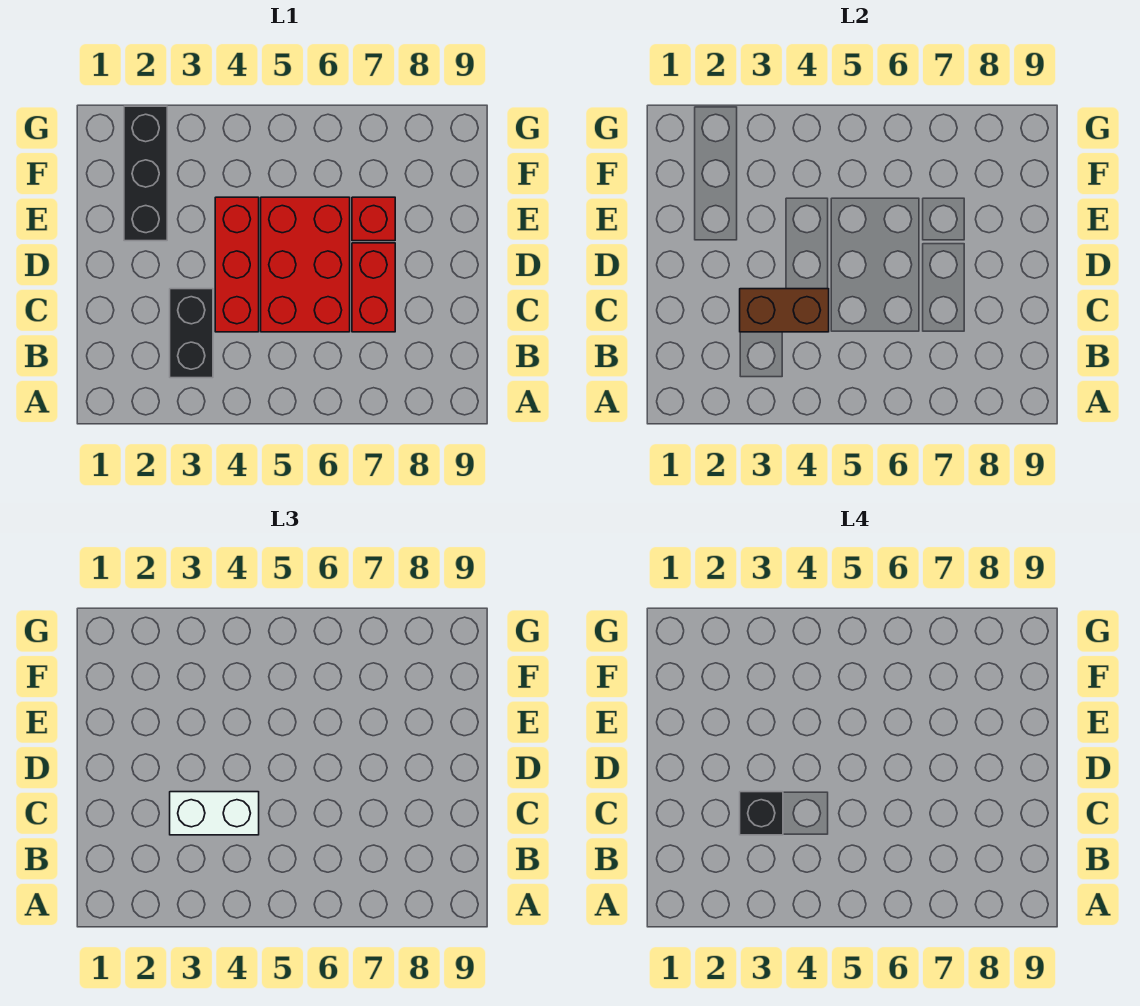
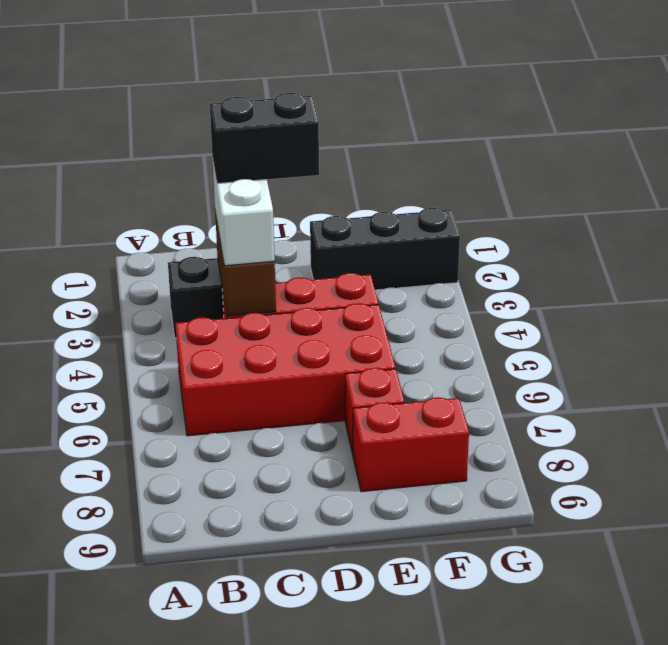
black 1x1 brick [740,792,783,835] -> black 1x2 brick [210,93,319,184]
red 2x3 brick [261,197,350,332] -> red 2x4 brick [175,303,395,436]
red 1x2 brick [352,243,395,332] -> red 1x2 brick moved to [353,397,469,492]

